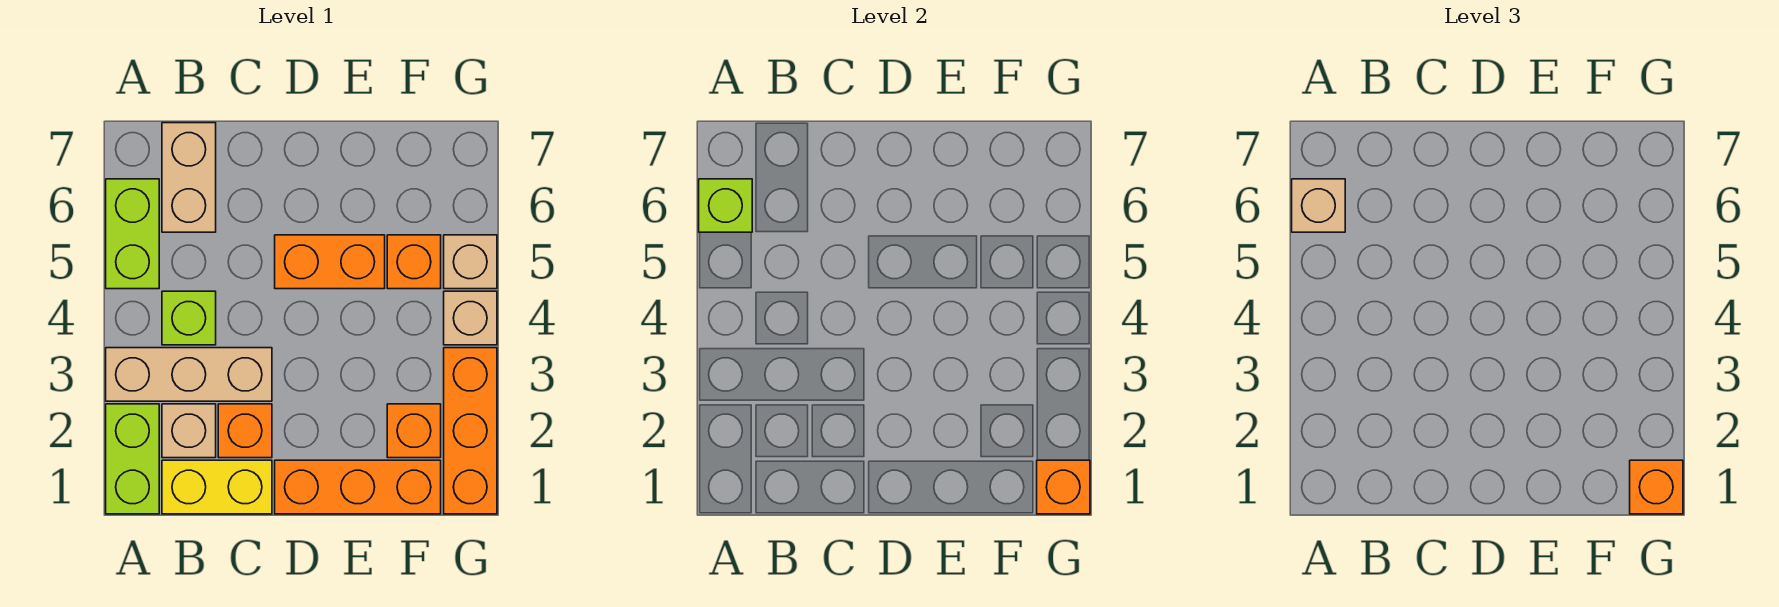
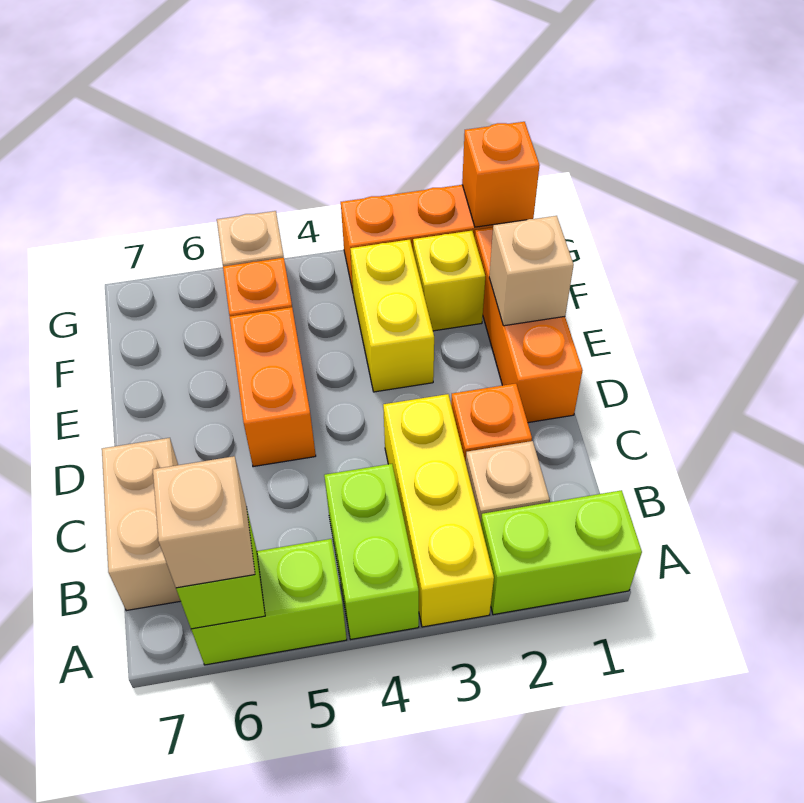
tan 1x3 brick [106,348,272,401] -> yellow 1x3 brick [383,394,494,627]
yellow 1x2 brick [162,460,272,514] -> yellow 1x2 brick moved to [350,240,434,392]
lime 1x1 brick [162,291,216,345] -> lime 1x2 brick [324,464,419,639]
tan 1x2 brick [162,123,216,232] -> tan 1x2 brick turned to [102,438,180,611]
orange 1x1 brick [387,404,441,458] -> yellow 1x1 brick [413,231,485,331]
orange 1x1 brick [1630,460,1683,514] -> none
tan 1x1 brick [444,291,497,345] -> tan 1x1 brick moved to [489,216,574,326]

